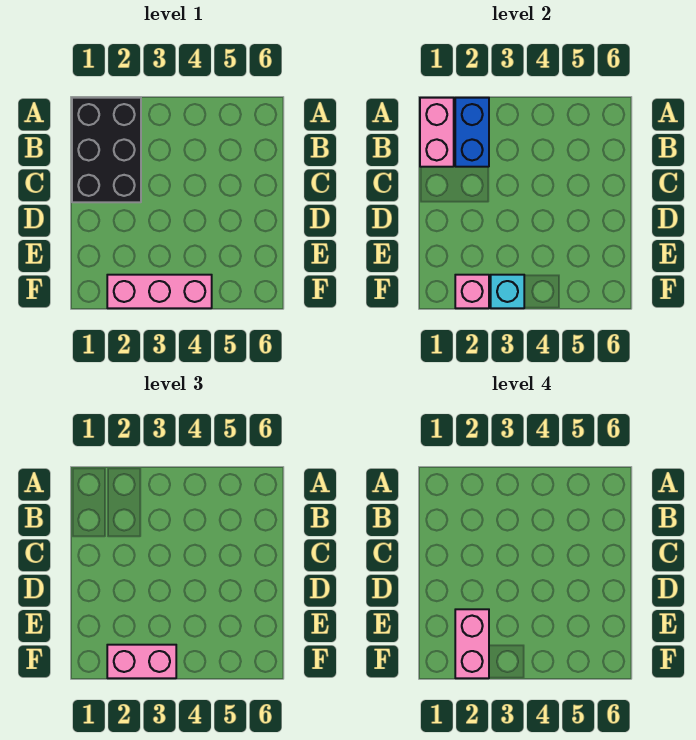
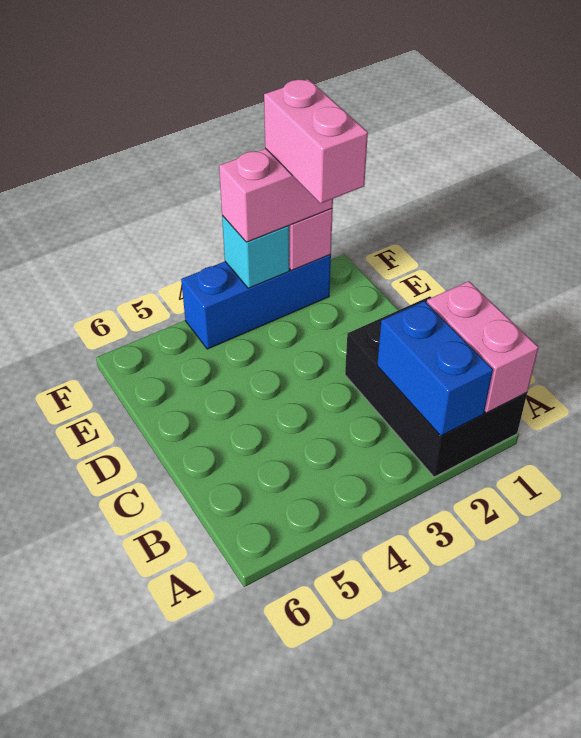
pink 1x3 brick [107,275,212,308] -> blue 1x3 brick [181,255,331,349]

